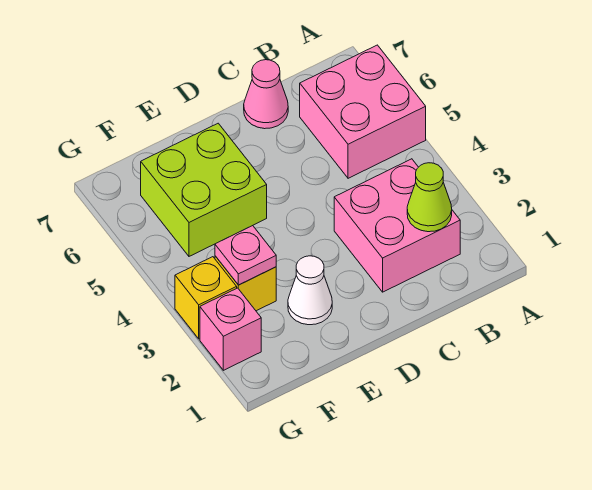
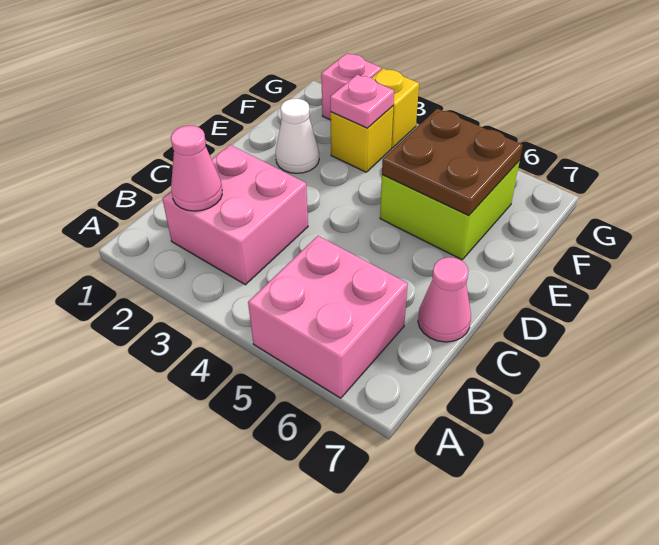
lime 1x1 cone [407,163,452,232] -> pink 1x1 cone [171,126,222,211]
none -> brown 2x2 plate [382,108,523,216]

